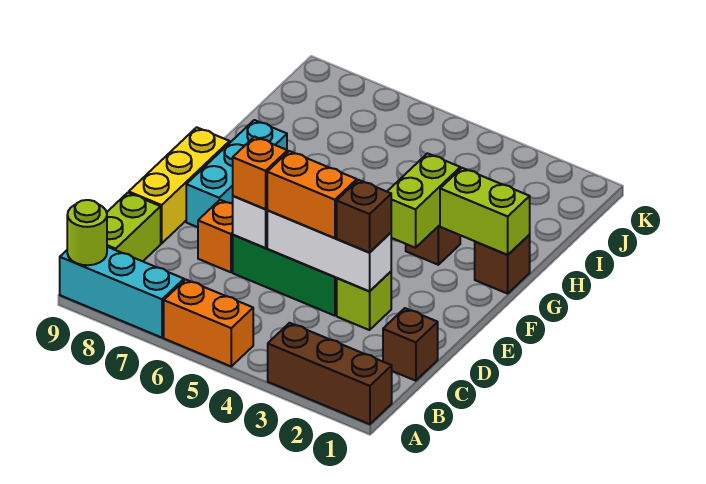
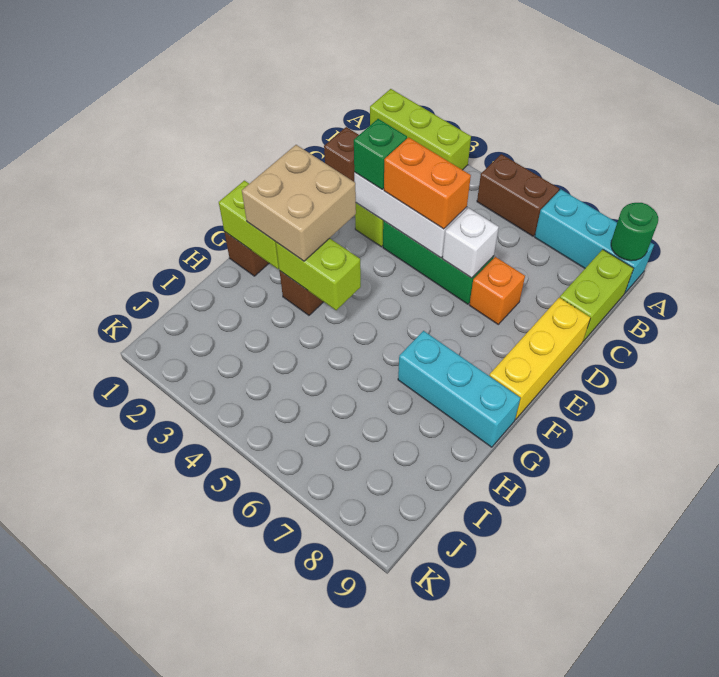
brown 1x3 brick [268,323,392,424] -> lime 1x3 brick [370,89,471,170]
orange 1x2 brick [164,279,253,366] -> brown 1x2 brick [477,154,559,236]
lime 1x1 round brick [67,200,107,265] -> green 1x1 round brick [611,203,658,261]
brown 1x1 brick [337,180,391,252] -> green 1x1 brick [354,119,407,189]
orange 1x1 brick [233,137,288,209] -> none
cyan 1x3 brick [186,120,287,227] -> cyan 1x3 brick turned to [398,331,520,447]
none -> tan 2x2 brick [242,145,356,261]
lime 1x2 brick [387,153,460,248] -> lime 1x2 brick turned to [276,238,361,310]

